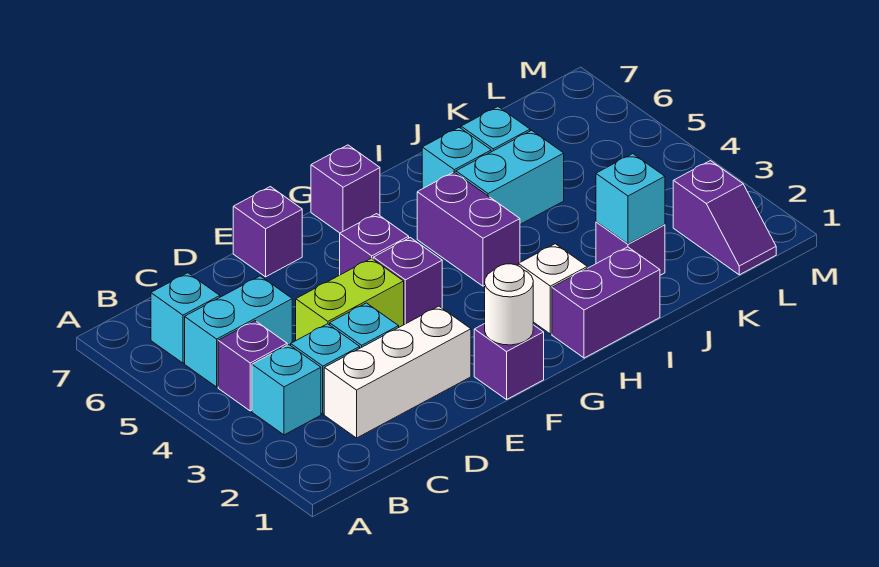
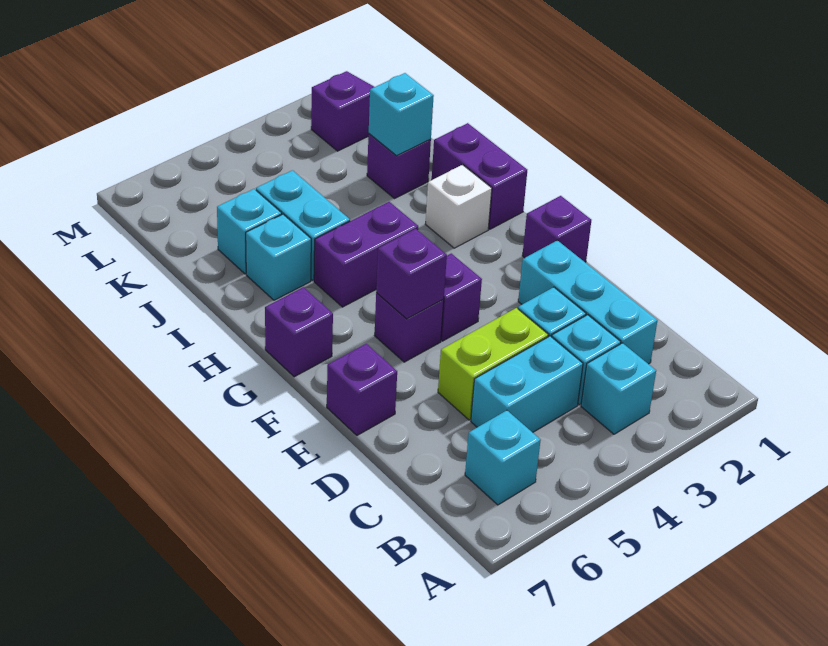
purple 1x1 brick [218,321,287,411] -> purple 1x1 brick moved to [376,229,447,319]
cyan 1x2 brick [185,276,292,387] -> cyan 1x2 brick turned to [471,336,583,432]
white 1x3 brick [324,306,471,438] -> cyan 1x3 brick [518,240,657,364]
lime 1x2 brick [296,258,404,340] -> lime 1x2 brick turned to [438,308,548,420]
white 1x1 round brick [485,264,533,345] -> none

